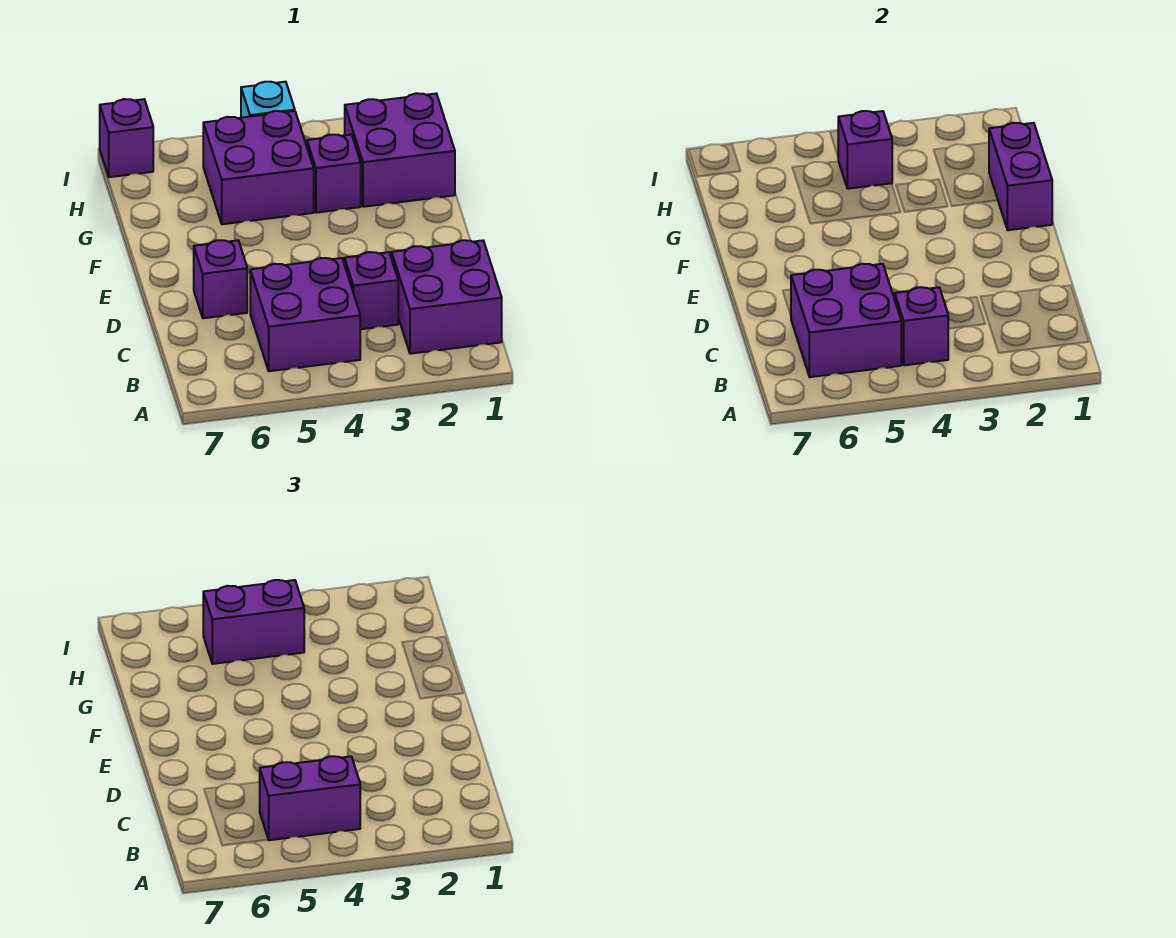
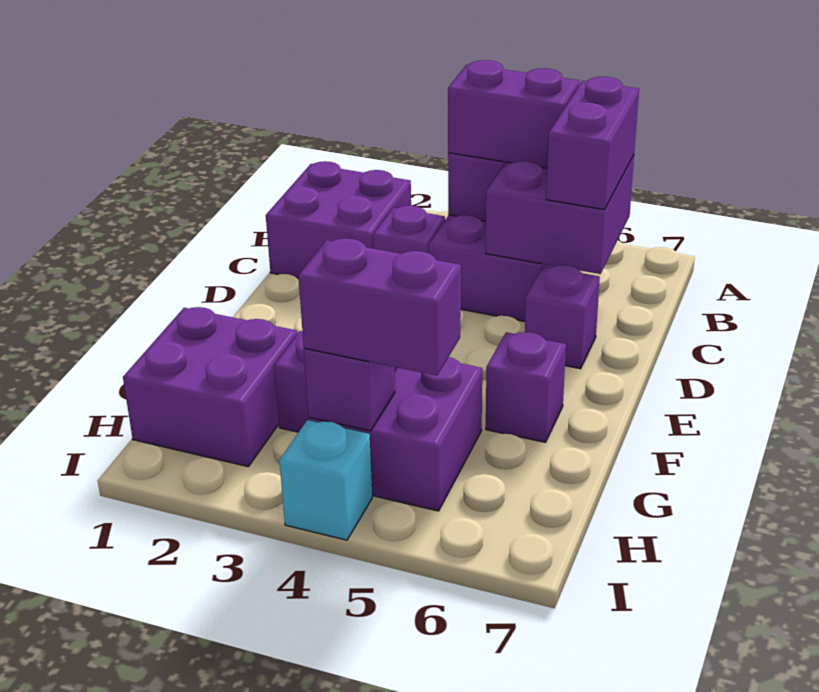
purple 1x2 brick [989,123,1052,230] -> purple 1x2 brick moved to [546,77,639,209]
purple 1x1 brick [100,99,153,177] -> purple 1x1 brick moved to [486,332,566,442]

